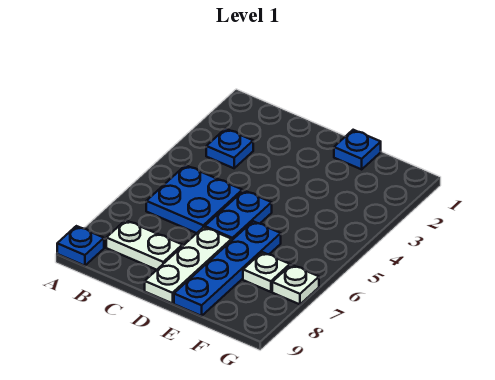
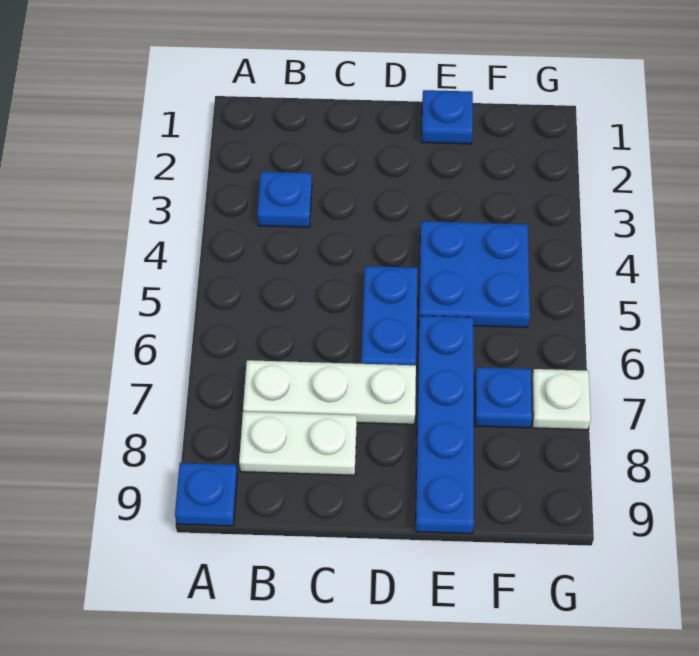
blue 2x2 plate [146,165,242,233] -> blue 2x2 plate moved to [419,221,530,327]
white 1x3 plate [145,227,232,303] -> white 1x3 plate turned to [243,360,416,424]
white 1x1 plate [243,252,290,292] -> blue 1x1 plate [475,367,532,428]

